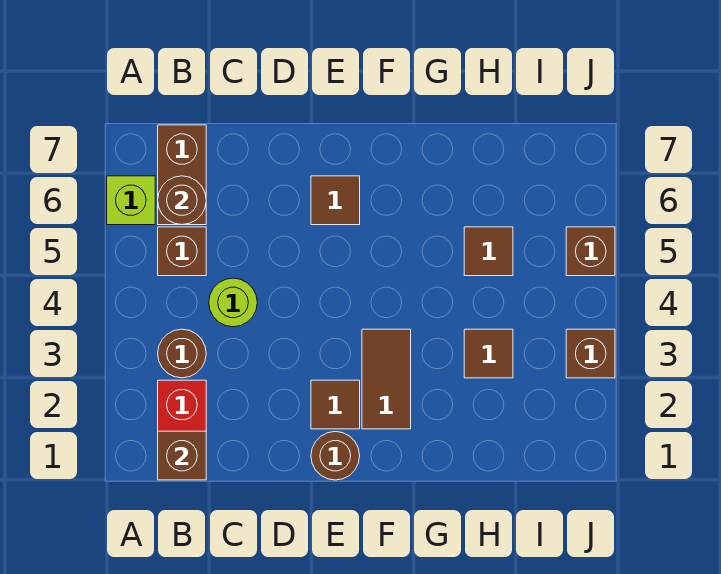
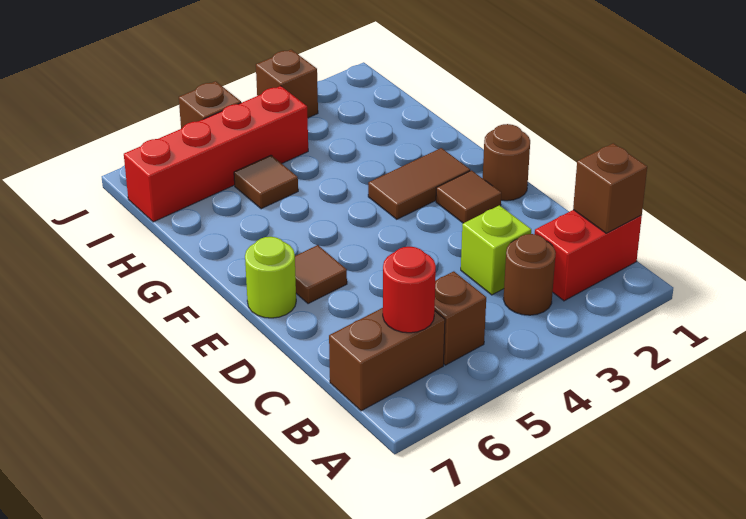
lime 1x1 brick [107,176,155,225] -> lime 1x1 brick moved to [461,205,531,295]
brown 1x1 round brick [158,176,206,225] -> red 1x1 round brick [383,247,436,333]
lime 1x1 round brick [209,278,257,327] -> lime 1x1 round brick moved to [245,237,296,318]
brown 1x1 tile [464,329,513,378] -> none
none -> red 1x4 brick [124,86,308,222]

